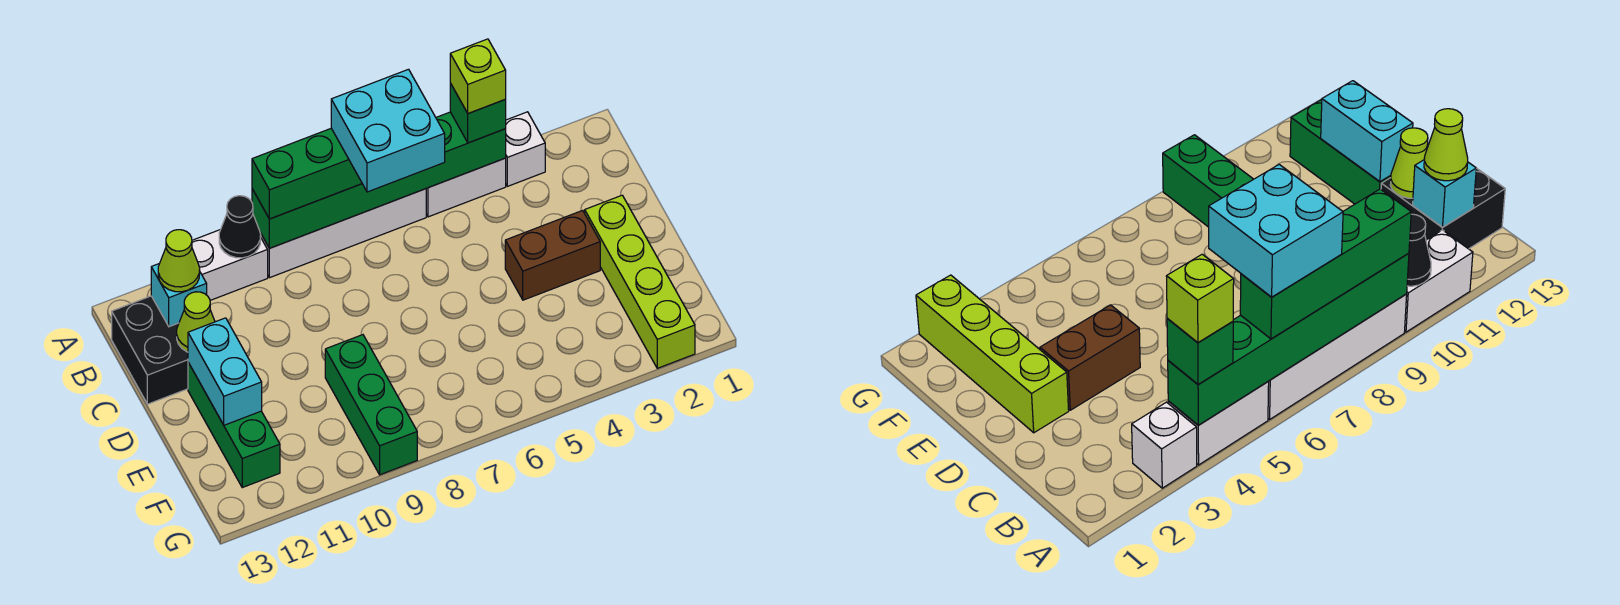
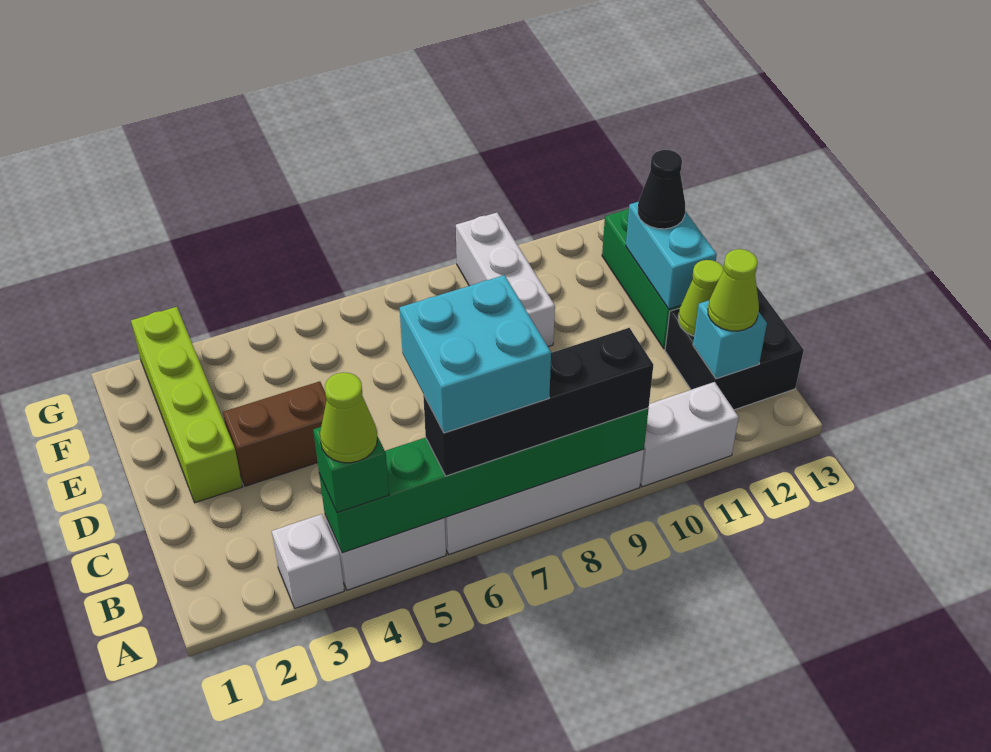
lime 1x1 brick [450,39,506,114] -> lime 1x1 cone [320,372,377,463]
green 1x4 brick [252,128,362,219] -> black 1x4 brick [423,328,653,476]
black 1x1 cone [219,196,261,258] -> black 1x1 cone moved to [638,150,685,229]
green 1x3 brick [325,335,417,475] -> white 1x3 brick [456,213,555,347]

